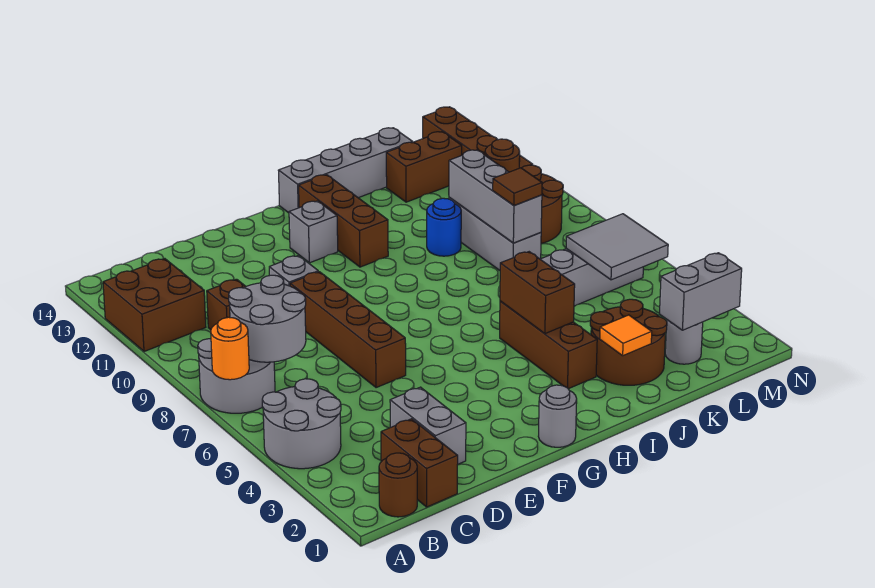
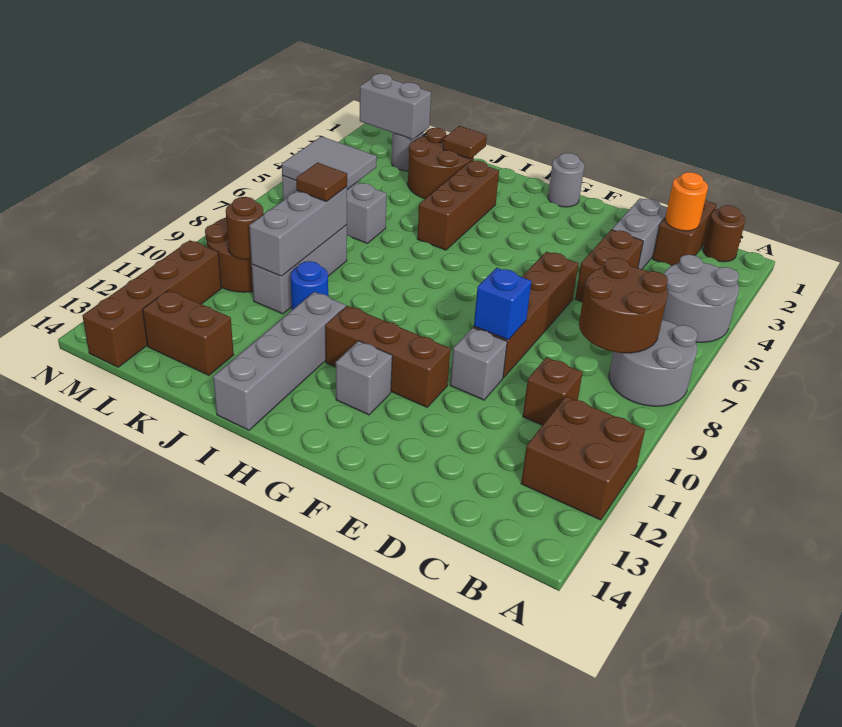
orange 1x1 round brick [211,317,249,380] -> orange 1x1 round brick moved to [665,172,708,231]
grey 2x2 round brick [229,275,306,362] -> brown 2x2 round brick [579,258,668,353]
none -> blue 1x1 brick [474,268,532,340]
brown 1x3 brick [299,175,388,267] -> brown 1x3 brick turned to [325,306,450,407]
grey 1x4 brick [278,128,413,213] -> grey 1x4 brick turned to [213,292,346,430]
brown 1x2 brick [500,252,575,334] -> brown 1x2 brick moved to [575,230,643,302]
orange 1x1 tile [600,315,652,356] -> brown 1x1 tile [443,126,487,159]

